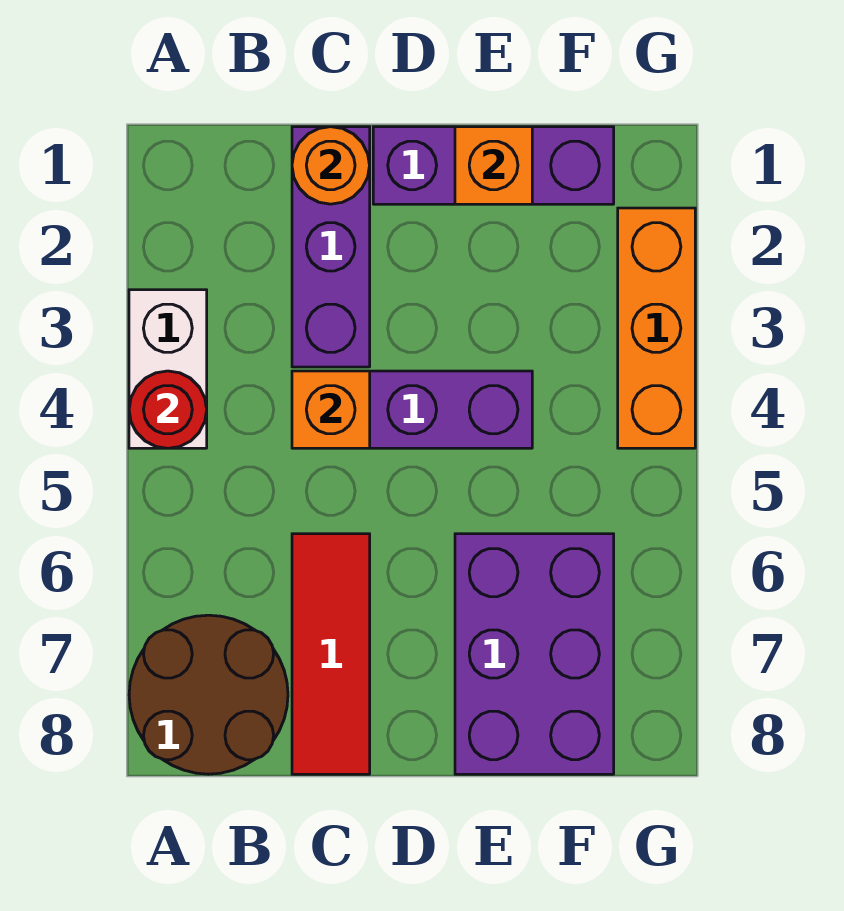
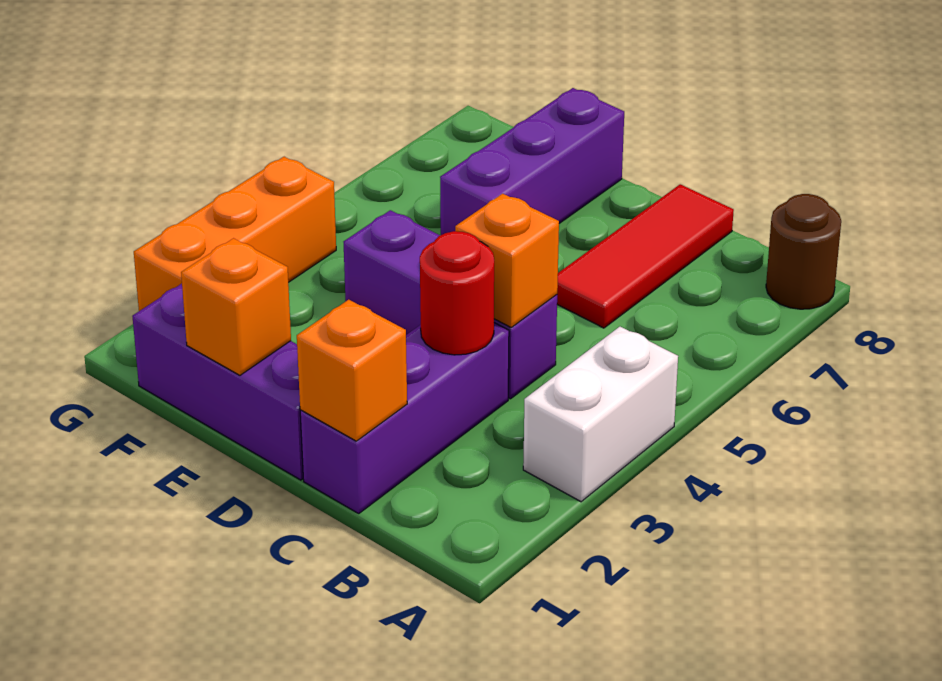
red 1x1 round brick [129,371,207,448] -> red 1x1 round brick moved to [420,231,494,355]
brown 2x2 round brick [129,615,288,774] -> brown 1x1 round brick [766,194,841,309]
orange 1x1 round brick [292,127,369,204] -> orange 1x1 brick [297,300,407,441]
purple 2x3 brick [455,534,614,774] -> purple 1x3 brick [440,88,624,235]

